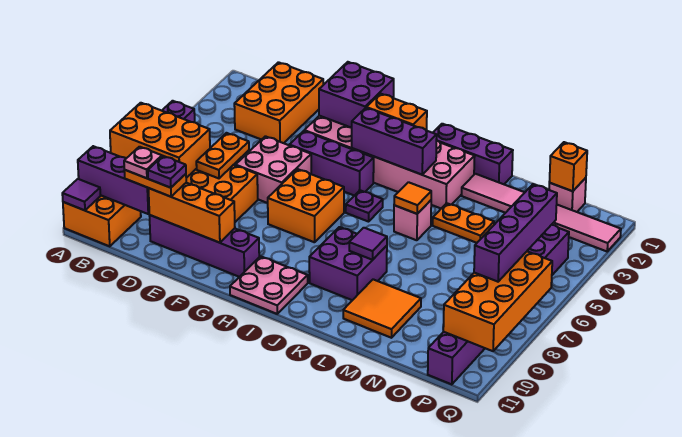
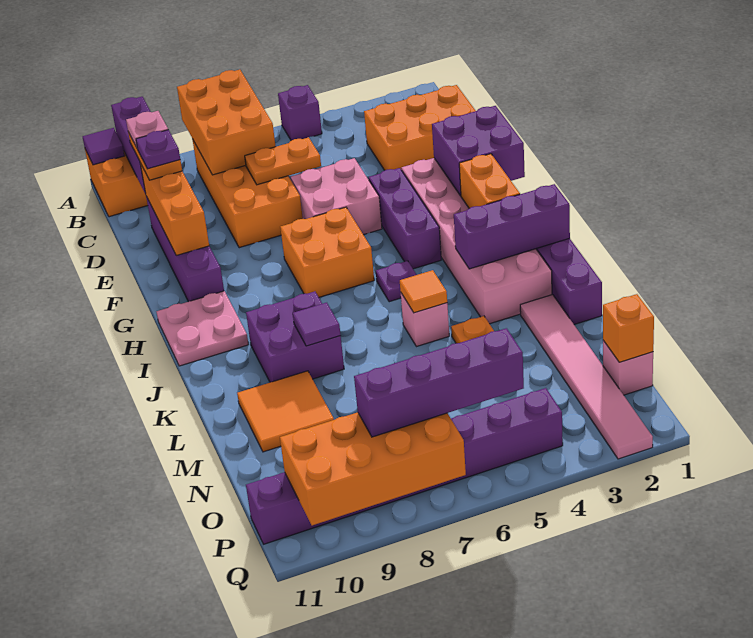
purple 1x3 brick [352,108,437,175] -> purple 1x3 brick turned to [454,184,570,269]

